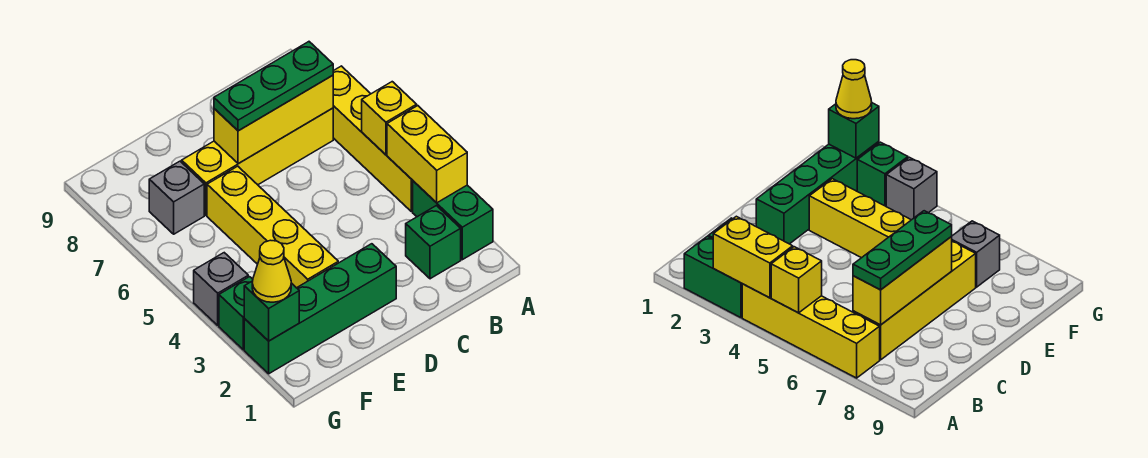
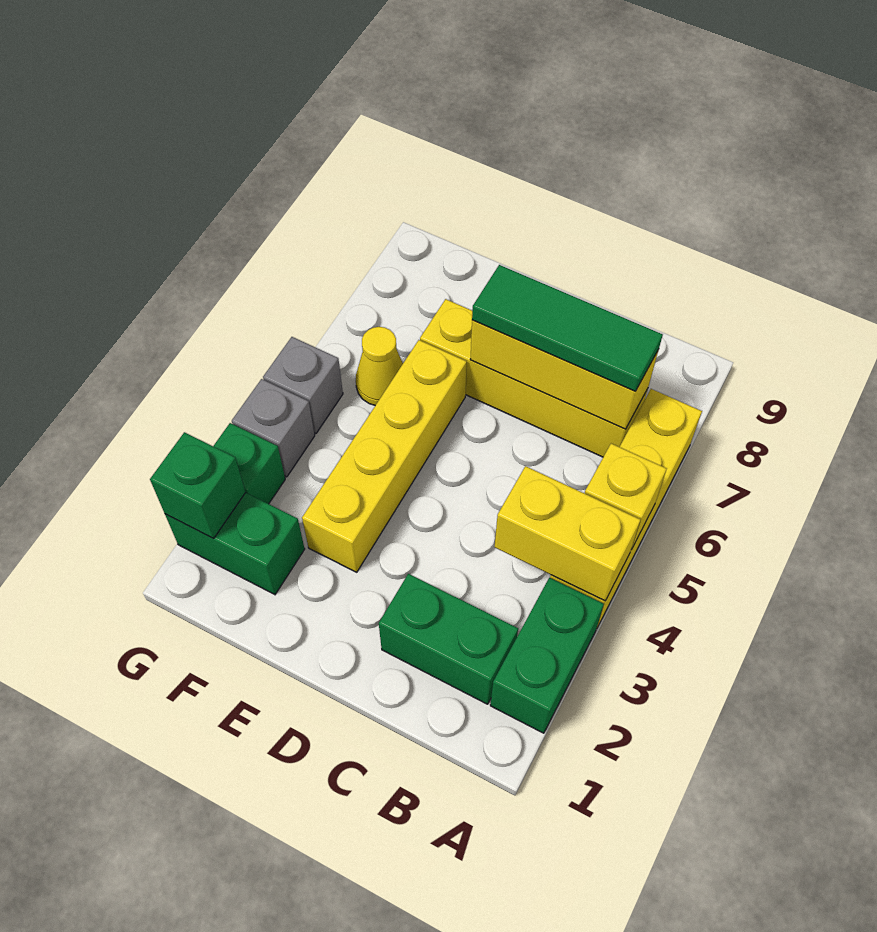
yellow 1x2 brick [387,106,467,203] -> yellow 1x2 brick turned to [495,466,640,601]
green 1x1 brick [406,206,461,279] -> green 1x2 brick [379,574,518,704]
green 1x3 plate [214,42,333,131] -> green 1x3 tile [472,265,663,391]
green 1x4 brick [244,244,396,374] -> green 1x2 brick [165,493,305,595]
grey 1x1 brick [149,161,204,234] -> grey 1x1 brick moved to [263,337,343,434]
yellow 1x1 cone [252,240,291,302] -> yellow 1x1 cone moved to [356,327,403,405]

